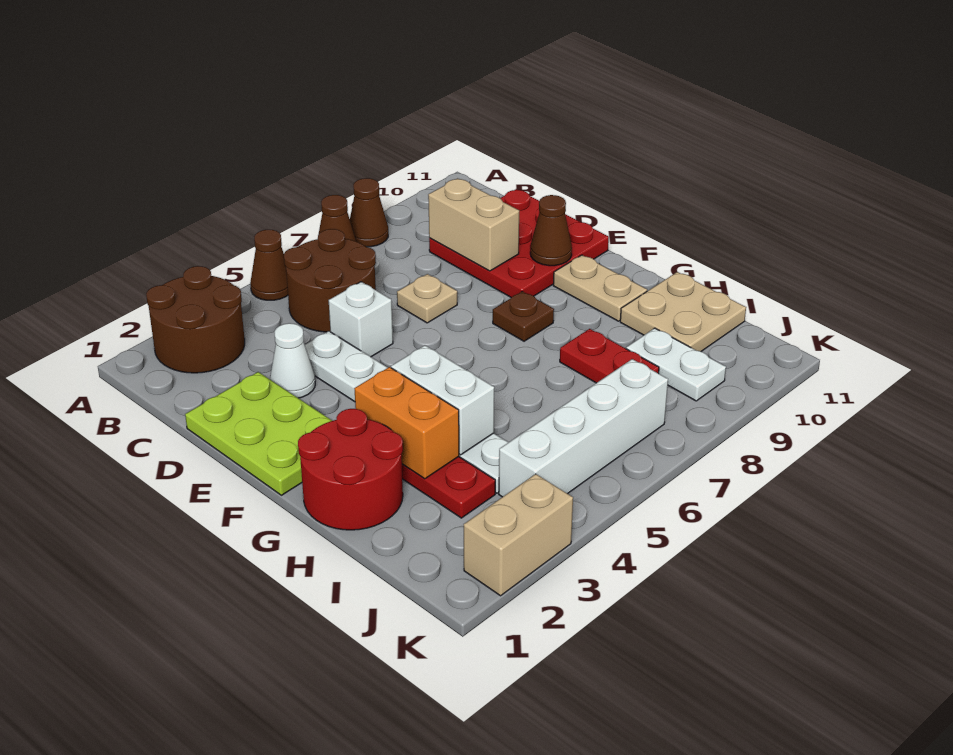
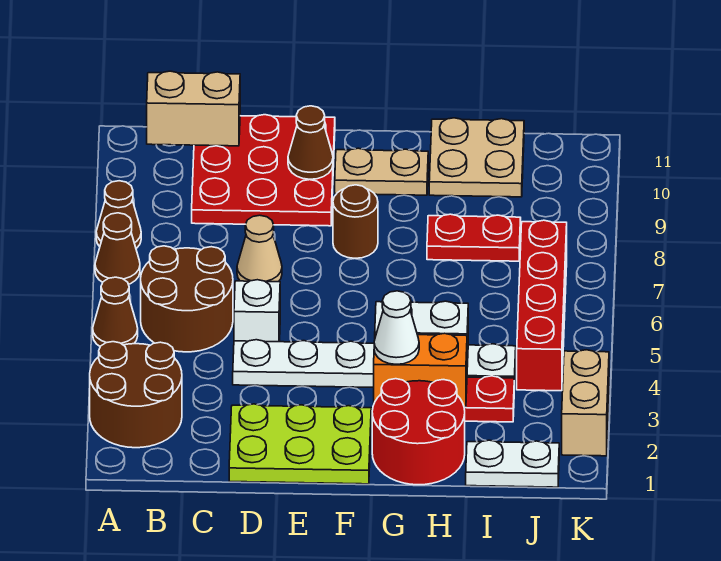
tan 1x2 brick [428,178,519,271] -> tan 1x2 brick moved to [147,71,240,146]
white 1x1 cone [270,323,315,398] -> white 1x1 cone moved to [374,291,419,364]
tan 1x1 plate [397,274,457,323] -> tan 1x1 cone [237,215,282,282]
brown 1x1 plate [493,291,554,341] -> brown 1x1 round brick [333,185,378,258]
white 1x2 plate [626,328,726,401] -> white 1x2 plate moved to [466,440,559,487]
white 1x4 brick [499,359,668,497] -> red 1x4 brick [517,220,567,391]

